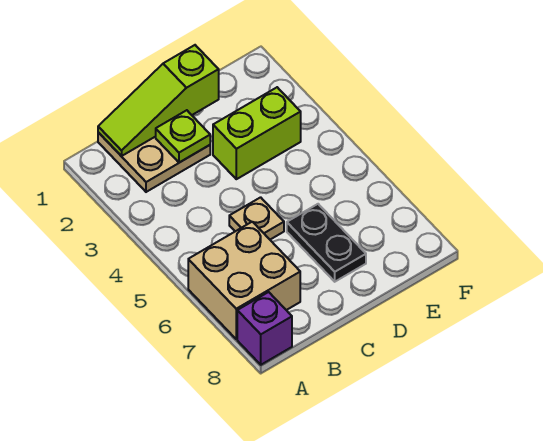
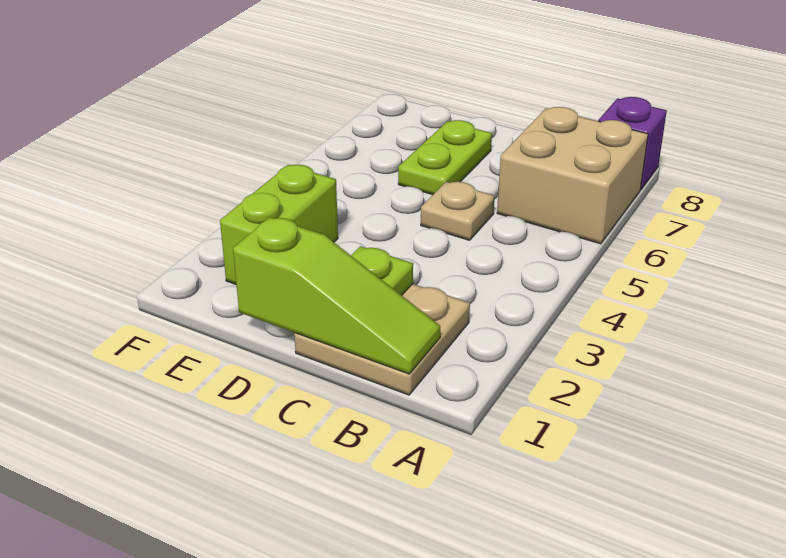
lime 1x2 brick [213,87,301,179] -> lime 1x2 brick turned to [220,165,338,284]
black 1x2 plate [287,204,366,282] -> lime 1x2 plate [398,120,492,195]

